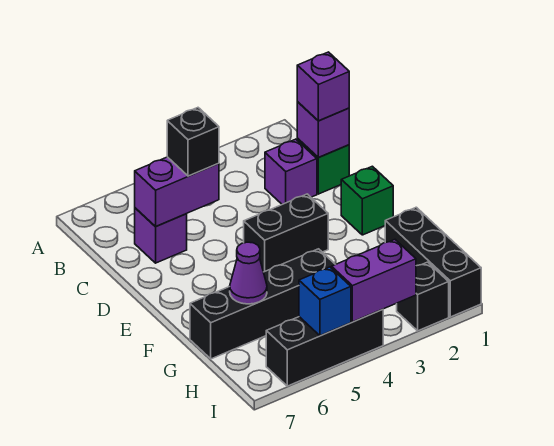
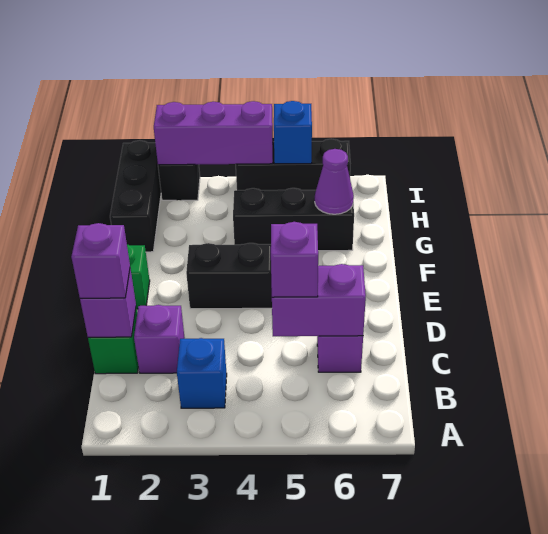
none -> blue 1x1 brick [177,338,227,408]
black 1x1 brick [167,108,219,176] -> purple 1x1 brick [271,222,318,297]
black 1x4 brick [190,249,335,359] -> black 1x3 brick [233,188,354,251]
purple 1x2 brick [332,240,416,322] -> purple 1x3 brick [154,101,273,165]

